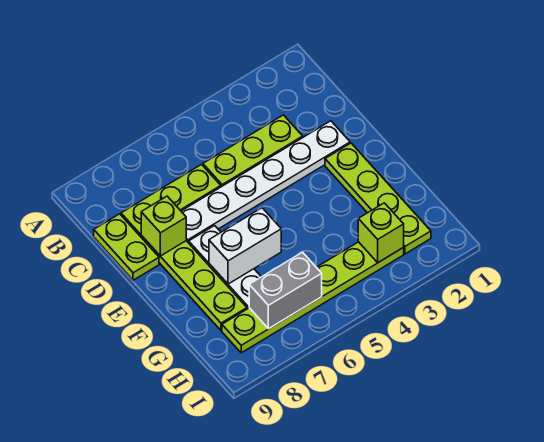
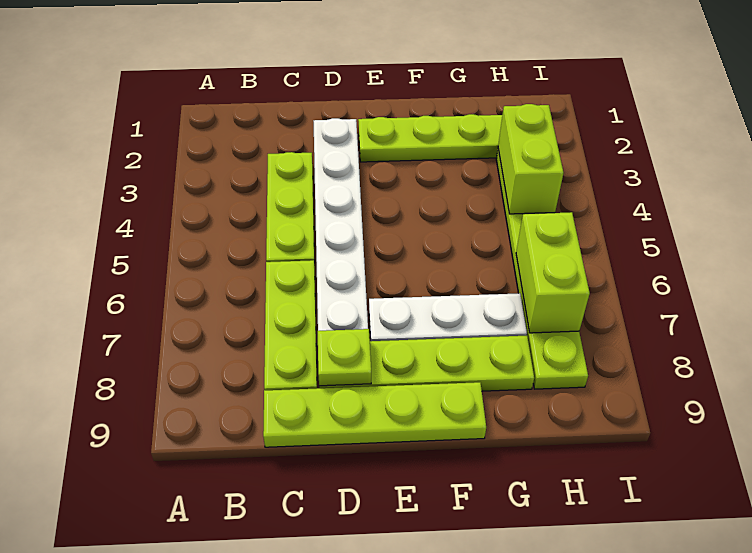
lime 1x2 plate [94,214,159,280] -> lime 1x4 plate [263,382,486,447]
lime 1x1 brick [141,196,186,256] -> lime 1x1 plate [318,329,371,386]
white 1x2 brick [209,208,281,284] -> none
lime 1x1 brick [358,203,404,262] -> lime 1x2 brick [498,104,563,214]
grey 1x2 brick [249,252,322,329] -> lime 1x2 brick [516,212,590,333]

